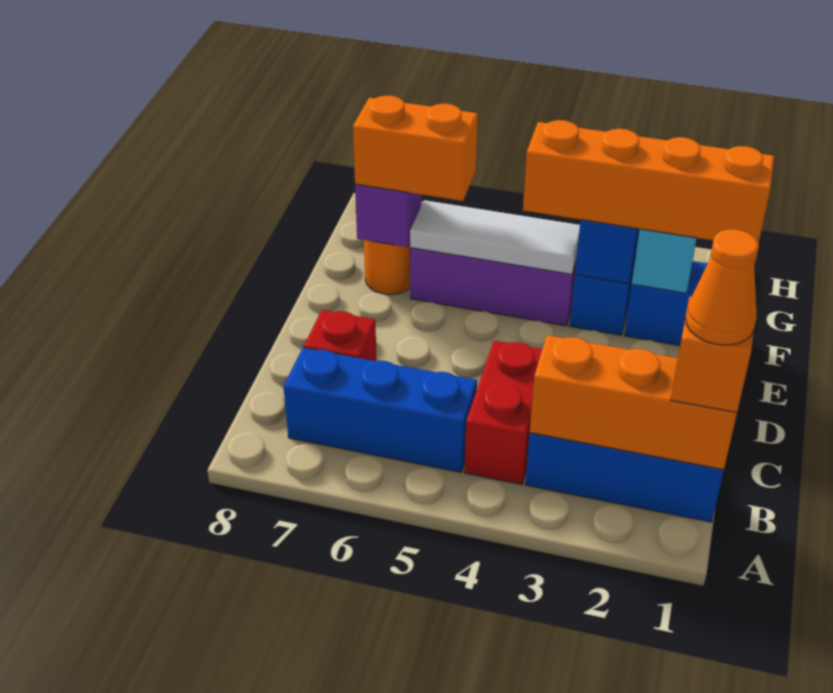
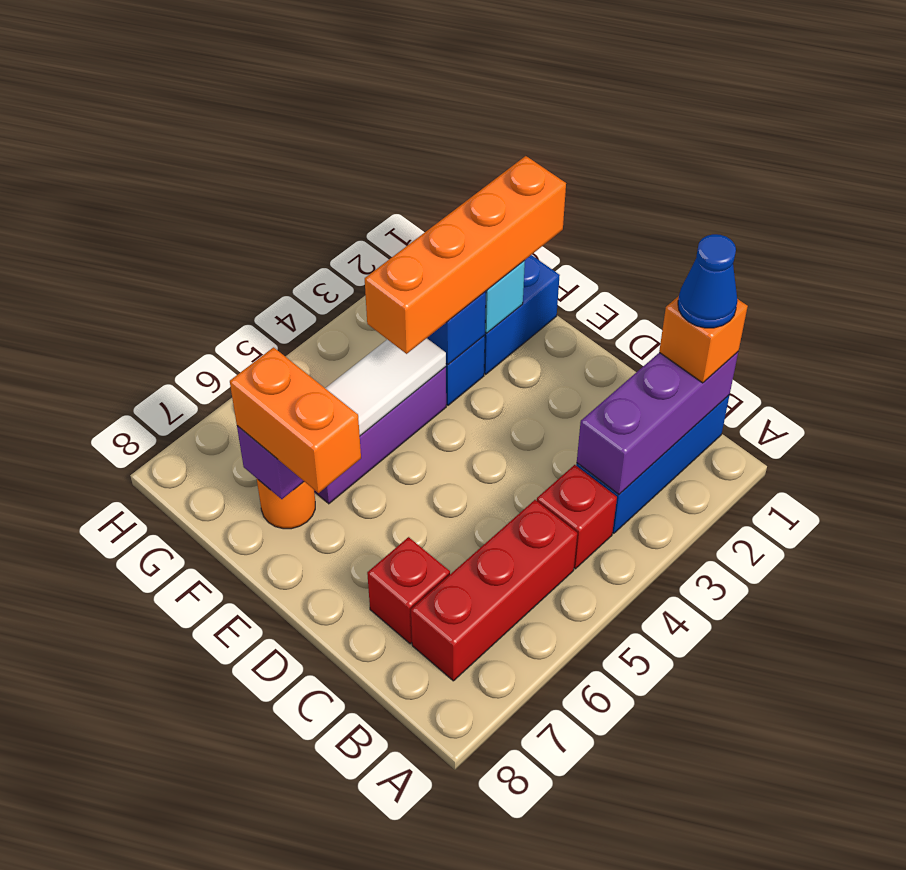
orange 1x3 brick [530,335,737,470] -> purple 1x3 brick [577,352,738,494]
orange 1x1 cone [685,229,759,345] -> blue 1x1 cone [678,234,738,328]
red 1x2 brick [464,340,542,484] -> red 1x1 brick [537,465,617,569]
blue 1x3 brick [284,348,477,472] -> red 1x3 brick [411,500,577,681]
orange 1x2 brick [353,96,478,201] -> orange 1x2 brick turned to [230,347,361,493]

